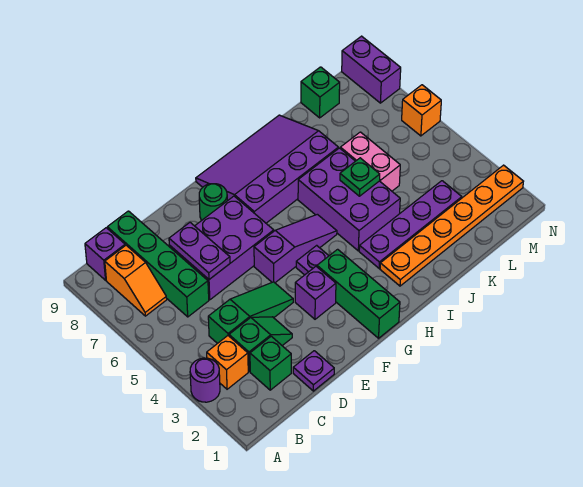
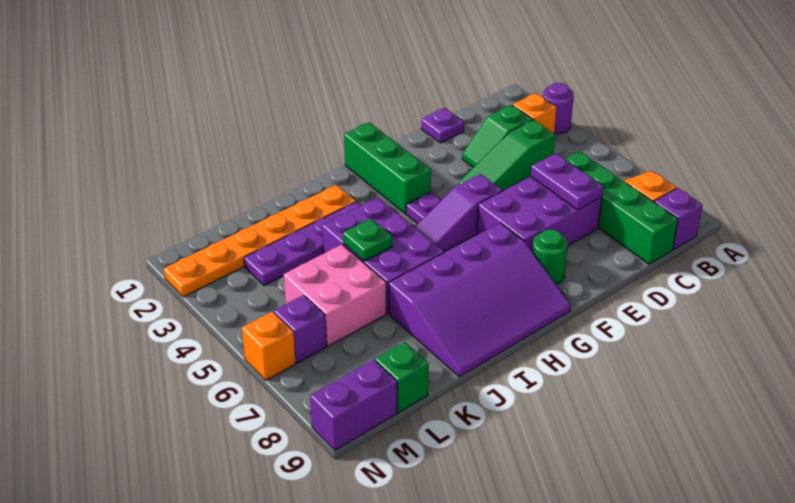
green 1x1 brick [250,336,291,390] -> none
purple 1x1 brick [295,267,336,319] -> purple 1x1 brick moved to [274,295,327,363]
pink 1x2 brick [340,132,400,191] -> pink 2x2 brick [284,244,386,346]
purple 1x2 brick [342,36,401,103] -> purple 1x2 brick turned to [310,360,397,450]

